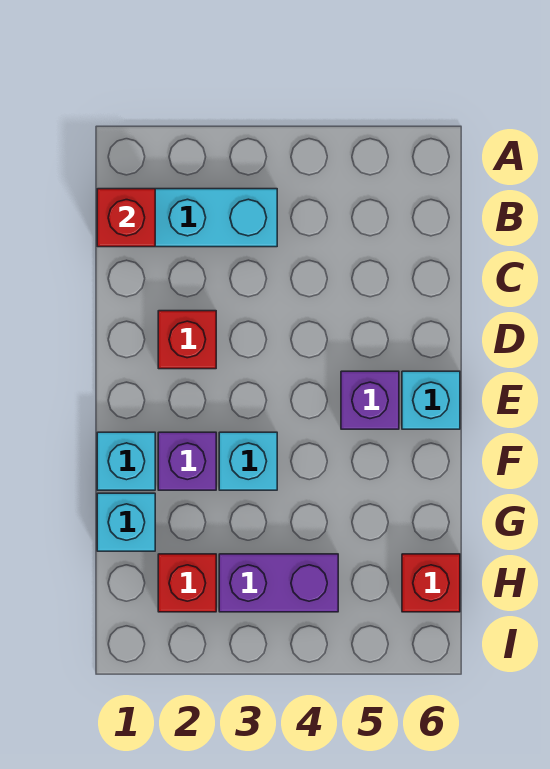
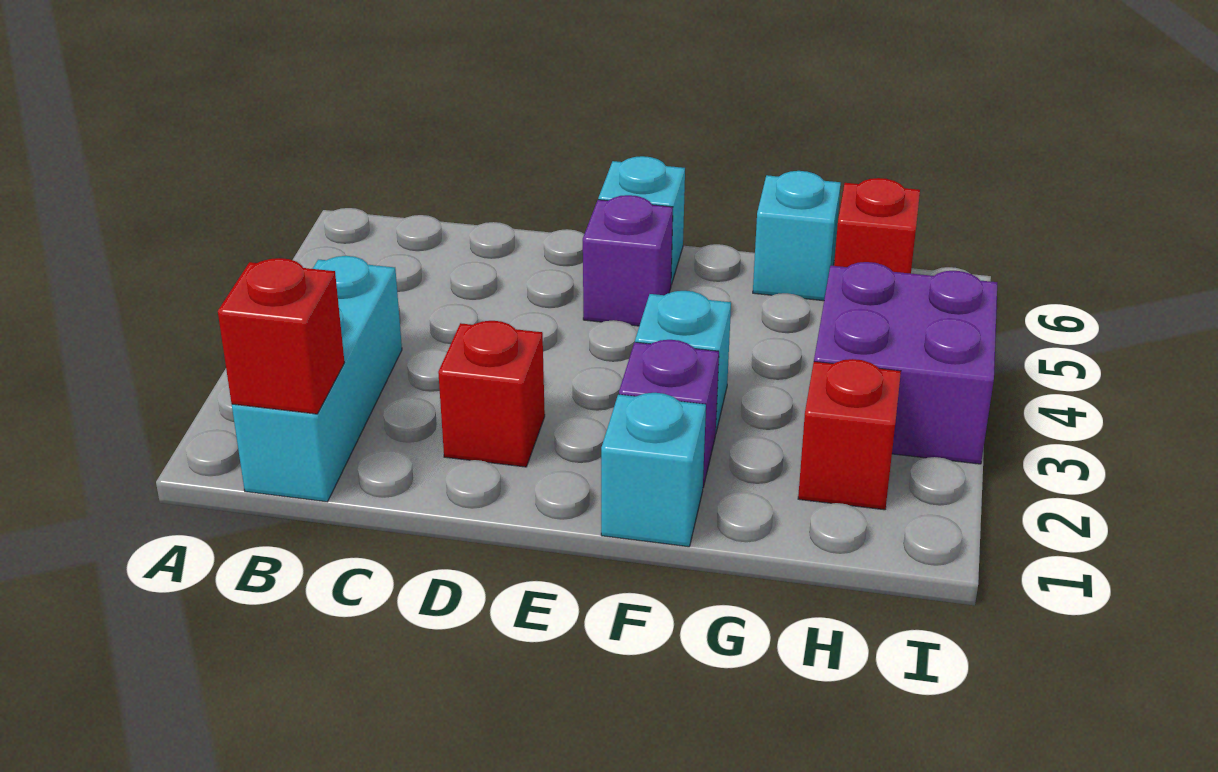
cyan 1x1 brick [97,493,155,551] -> cyan 1x1 brick moved to [753,171,841,301]
purple 1x2 brick [219,554,338,612] -> purple 2x2 brick [814,262,997,464]

